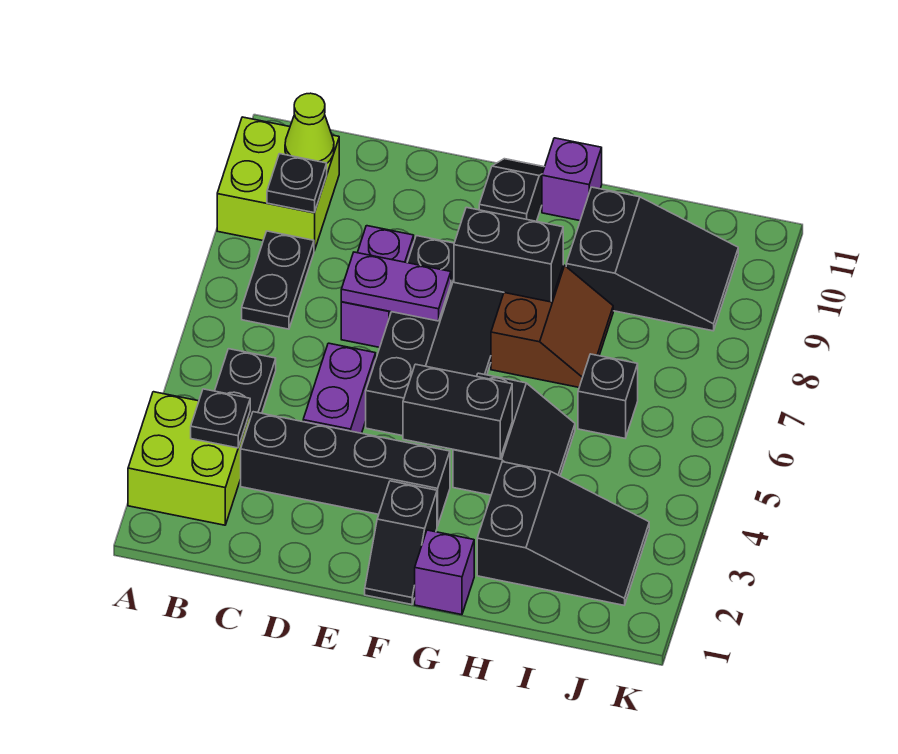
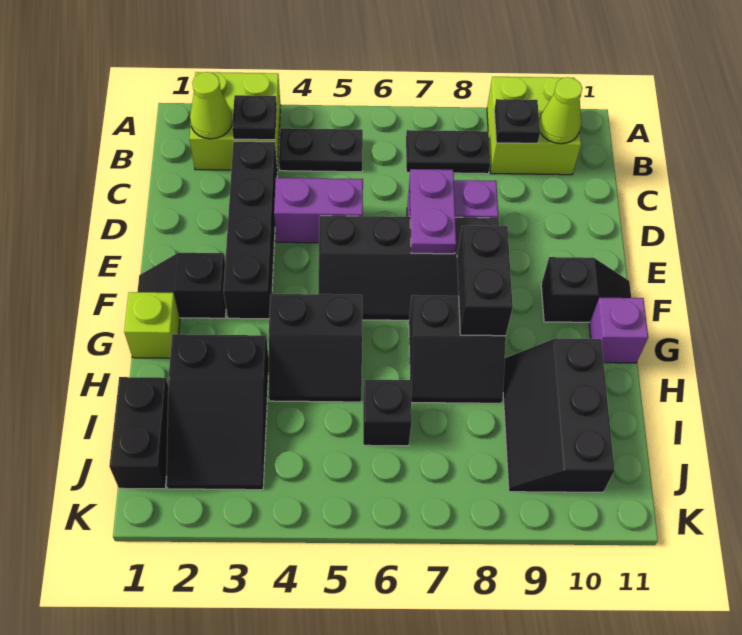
none -> lime 1x1 cone [190,72,232,139]
black 1x2 brick [403,364,512,459] -> black 1x2 brick moved to [109,377,168,489]
purple 1x1 brick [415,530,474,615] -> lime 1x1 brick [124,292,180,358]
brown 2x2 slope [491,265,613,387] -> black 2x2 slope [409,295,506,403]
black 2x3 slope [566,187,738,331] -> black 2x3 slope turned to [503,338,614,492]

